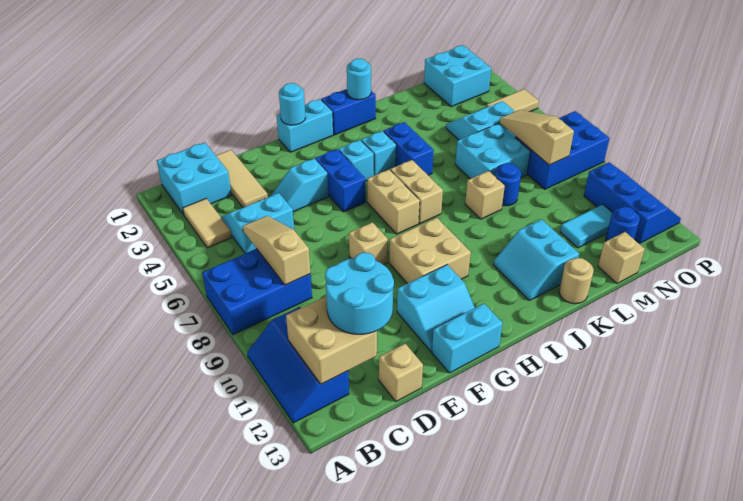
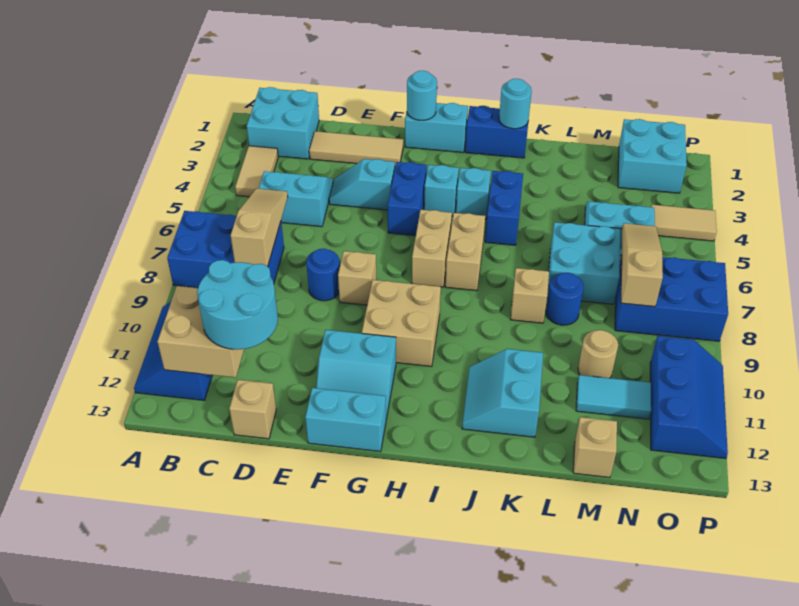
tan 1x3 tile [216,150,268,208] -> tan 1x3 tile turned to [309,131,403,166]
tan 1x1 round brick [559,258,594,304] -> tan 1x1 round brick moved to [578,330,618,378]
blue 1x1 round brick [606,207,640,241] -> blue 1x1 round brick moved to [306,249,340,301]

